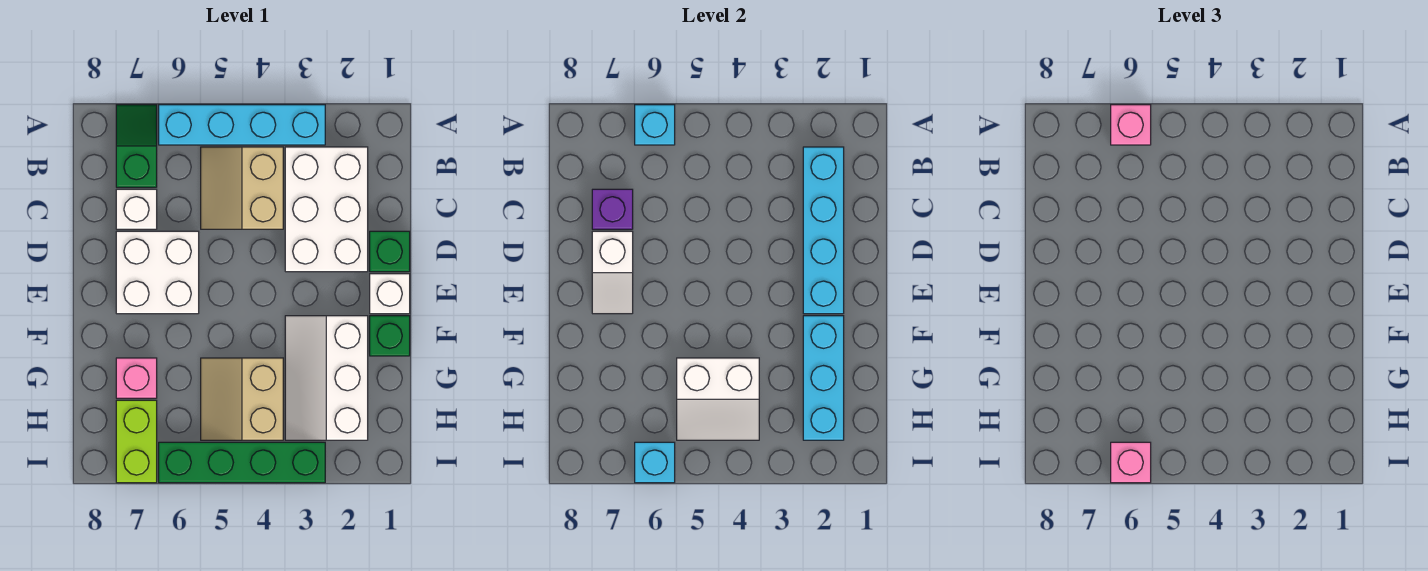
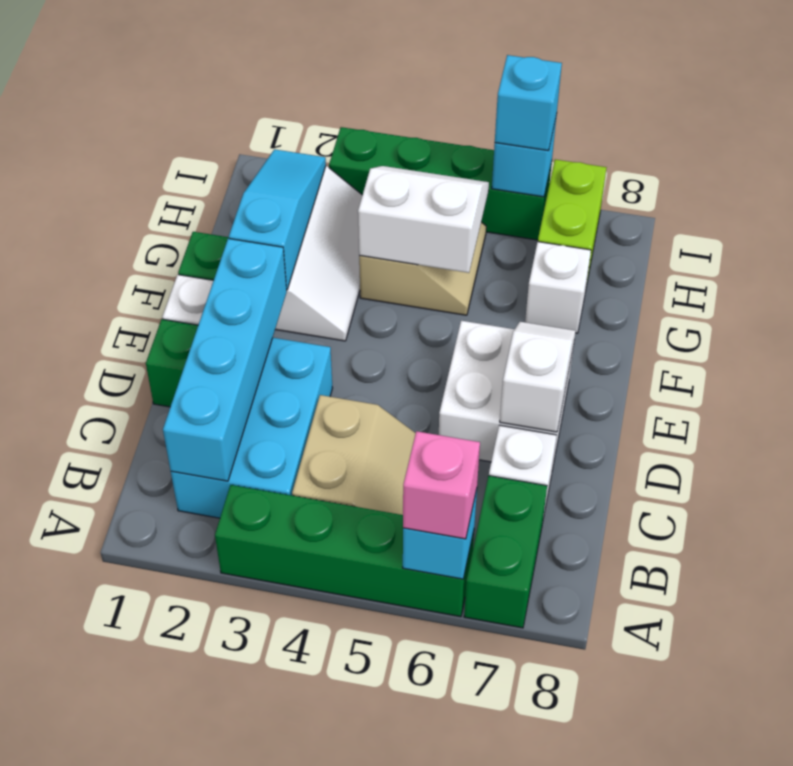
cyan 1x4 brick [159,105,325,145] -> green 1x4 brick [215,485,474,617]
green 1x2 slope [116,105,157,187] -> green 1x2 brick [464,476,547,628]
white 2x3 brick [285,147,368,272] -> cyan 2x3 brick [171,338,332,518]
purple 1x1 brick [592,189,633,229] -> none
cyan 1x3 brick [803,316,844,440] -> cyan 1x3 slope [229,149,326,289]
pink 1x1 brick [116,358,157,398] -> white 1x1 brick [525,242,591,333]
pink 1x1 brick [1111,442,1151,483] -> cyan 1x1 brick [495,55,562,151]

